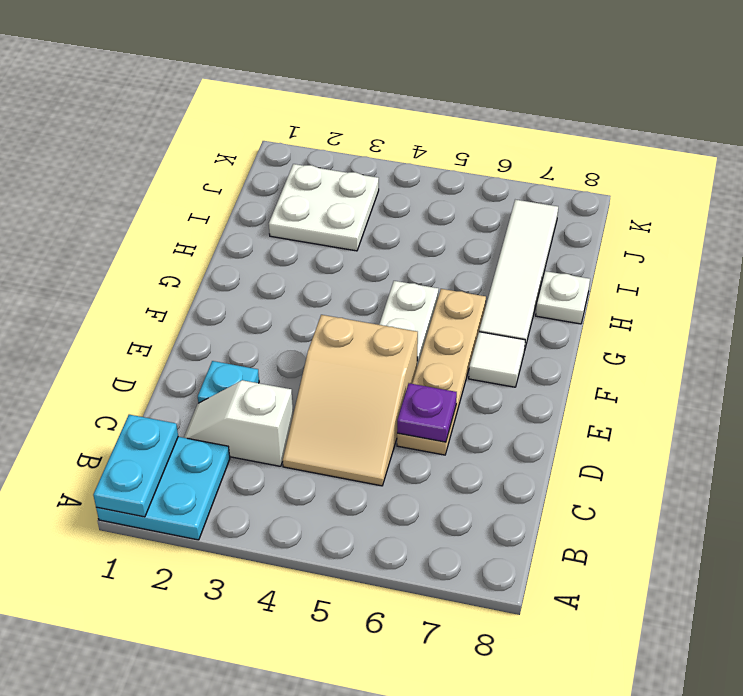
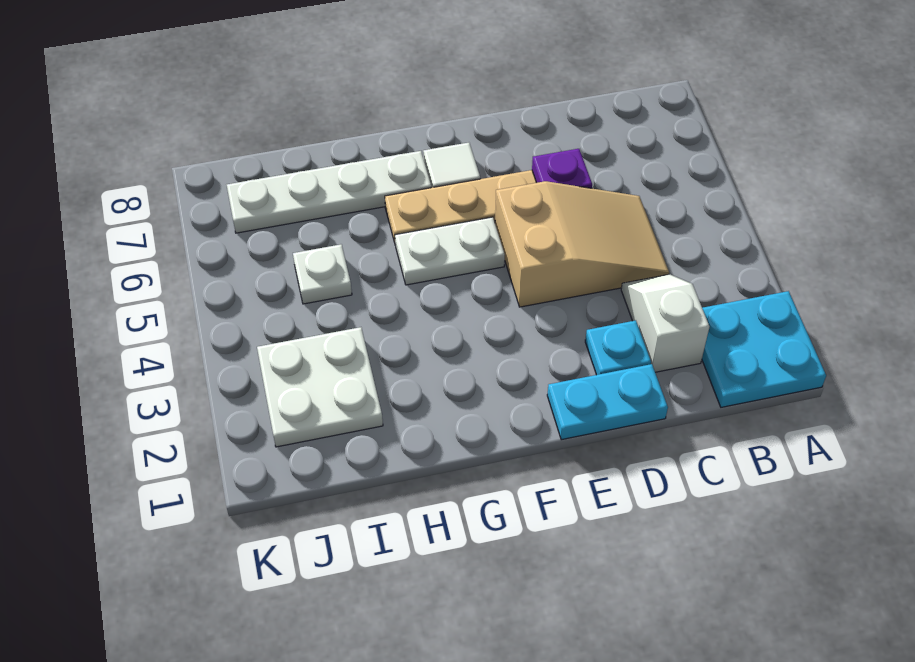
cyan 1x2 plate [93,415,178,517] -> cyan 1x2 plate moved to [547,364,668,440]
white 1x2 slope [184,380,293,466] -> white 1x2 slope turned to [621,274,709,372]
white 1x4 tile [479,200,558,351] -> white 1x4 plate [227,151,431,233]
white 1x1 plate [536,271,590,324] -> white 1x1 plate moved to [293,244,352,304]

